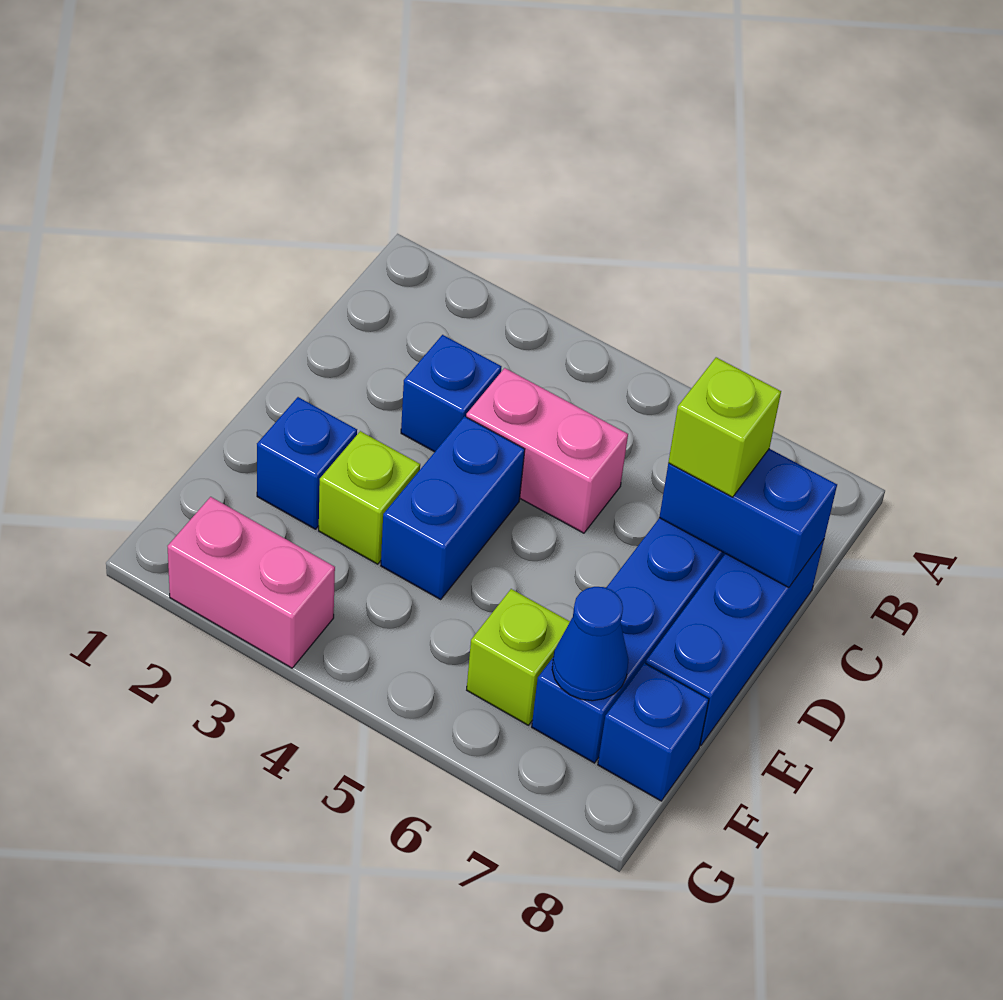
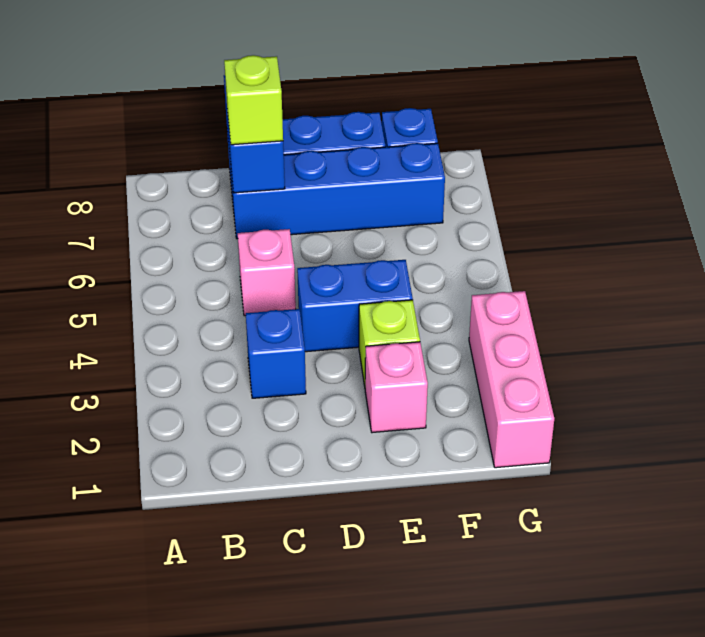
pink 1x2 brick [466,368,628,533] -> pink 1x1 brick [238,229,296,316]
blue 1x1 brick [257,397,357,529] -> pink 1x1 brick [365,342,428,433]
lime 1x1 brick [467,589,570,725] -> none
blue 1x1 cone [552,587,629,701] -> none
pink 1x2 brick [168,497,335,668] -> pink 1x3 brick [469,291,554,468]

